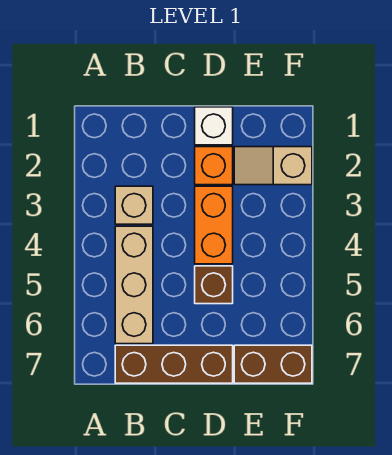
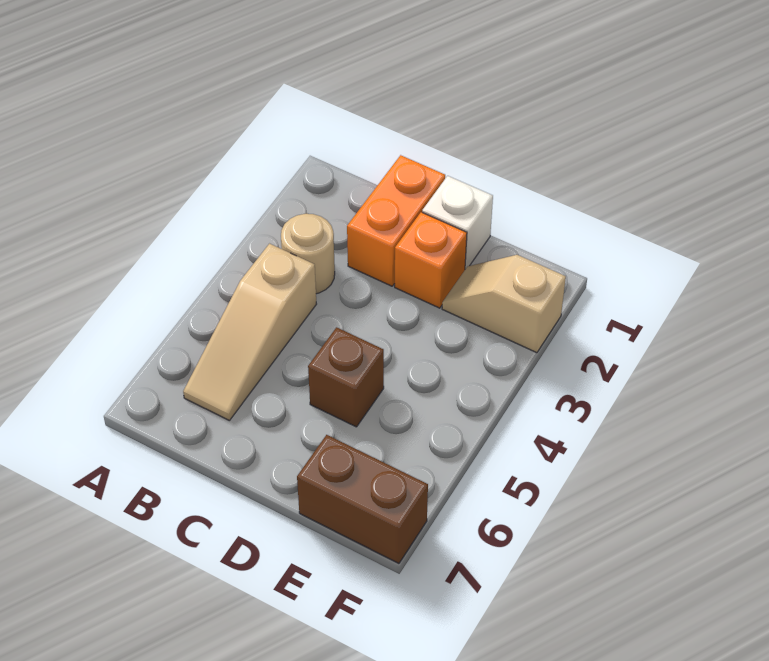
tan 1x1 brick [115,186,153,224] -> tan 1x1 round brick [281,214,335,294]
tan 1x3 brick [115,226,153,344] -> tan 1x3 slope [183,244,316,420]
brown 1x3 brick [115,345,233,383] -> none
orange 1x2 brick [195,186,233,264] -> orange 1x2 brick moved to [347,155,445,286]

